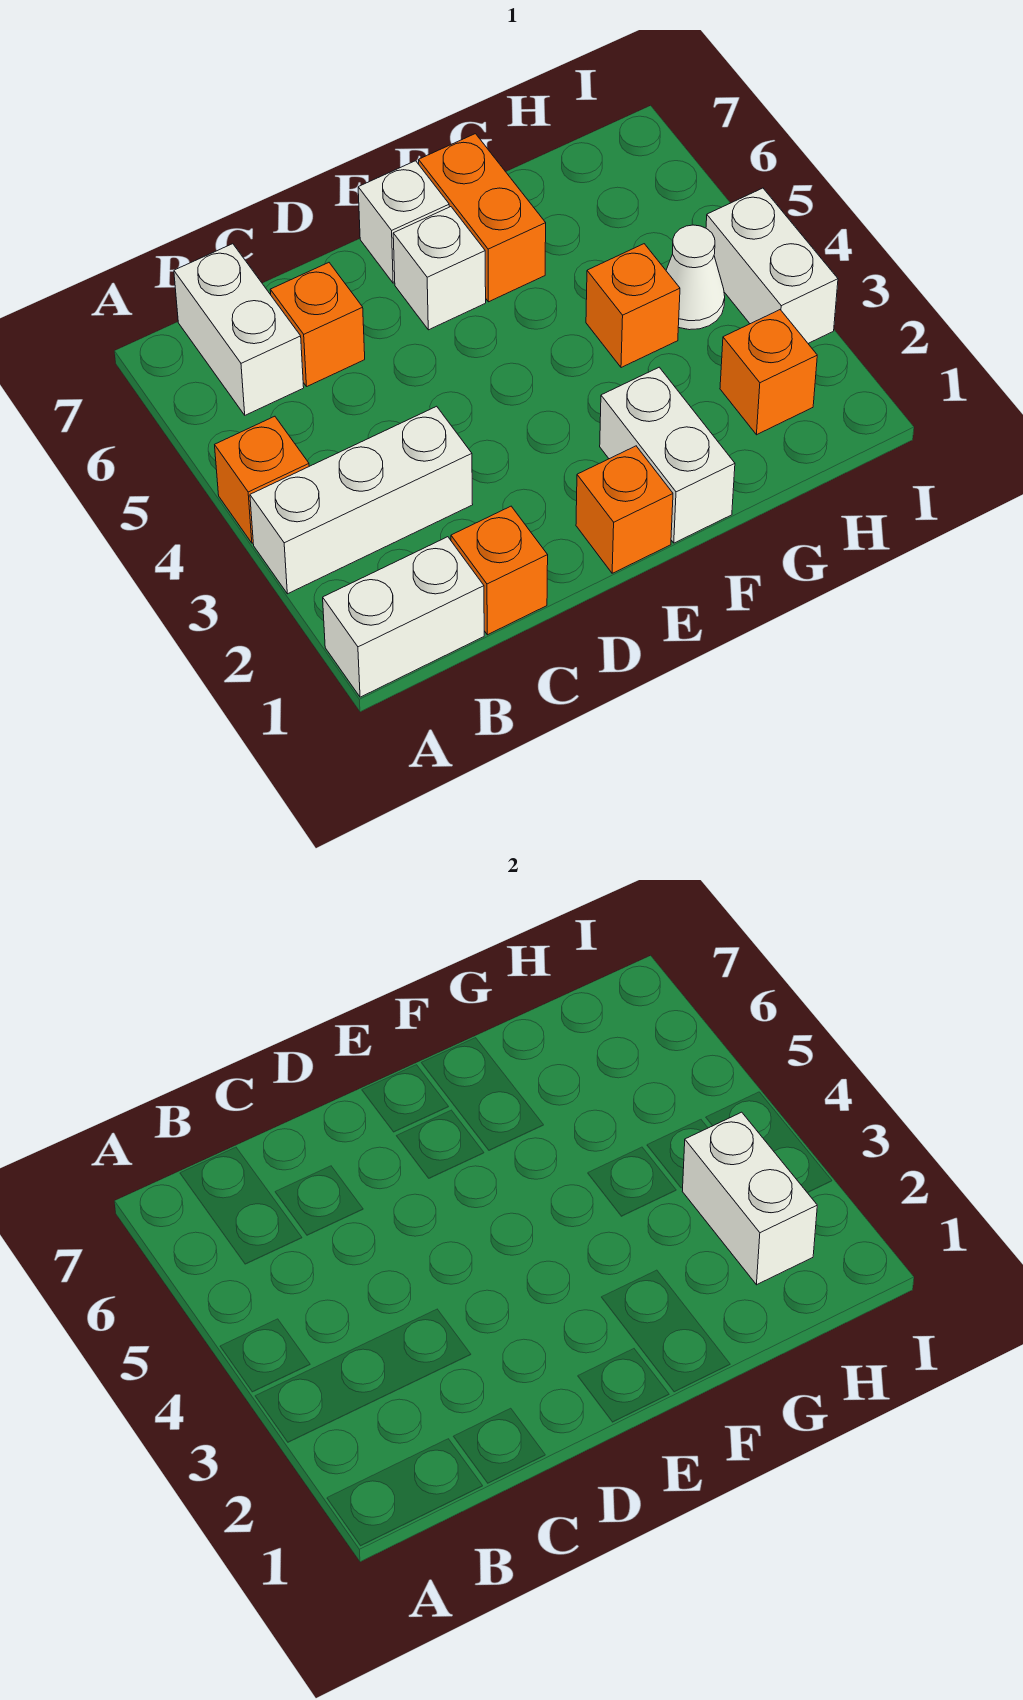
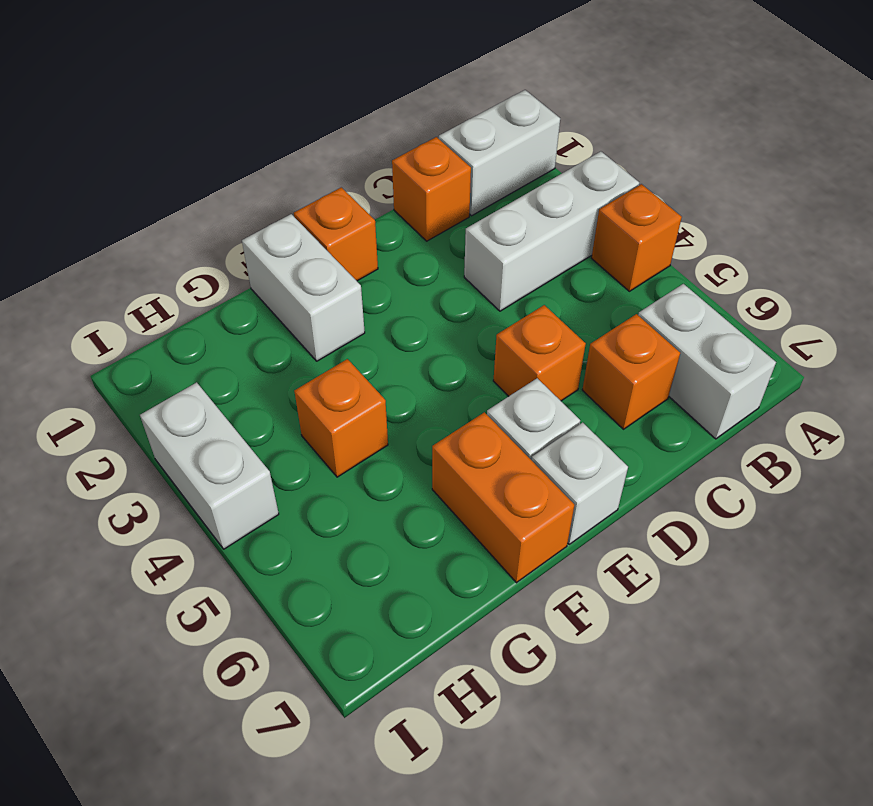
orange 1x1 brick [720,310,817,435] -> orange 1x1 brick moved to [493,305,586,401]
white 1x2 brick [682,1112,817,1285] -> none
white 1x1 cone [666,225,725,330] -> none

